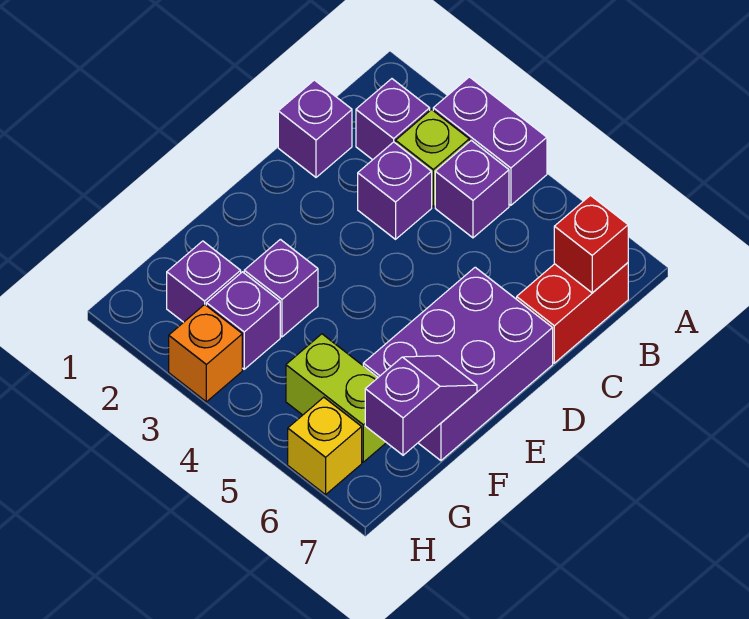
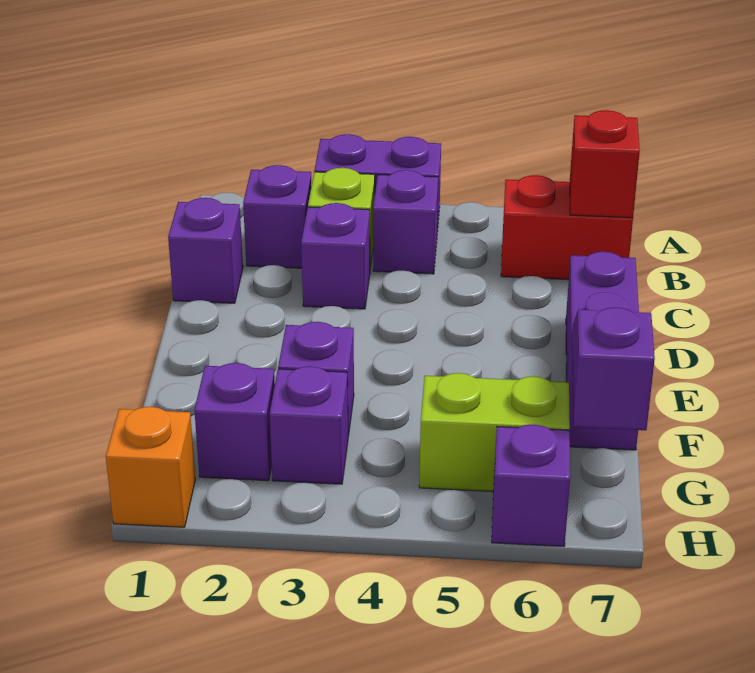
red 1x2 brick [517,263,628,363] -> red 1x2 brick turned to [501,175,633,280]
purple 2x3 brick [363,267,553,461] -> purple 1x3 brick [566,252,639,450]
orange 1x1 brick [169,304,242,402] -> orange 1x1 brick moved to [106,407,195,527]
yellow 1x1 brick [288,397,362,495] -> purple 1x1 brick [492,424,570,546]

